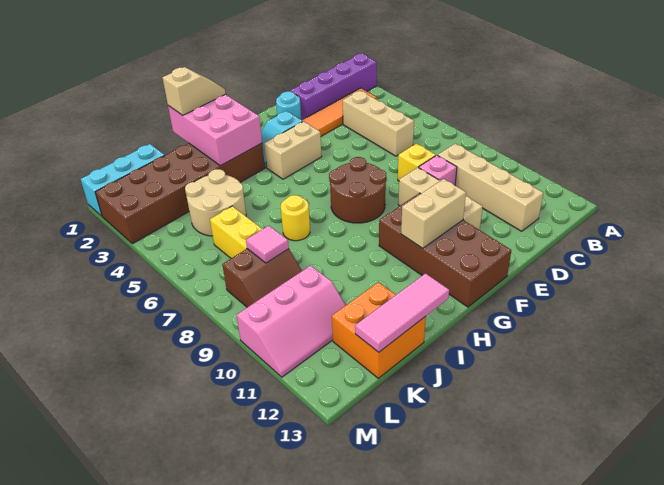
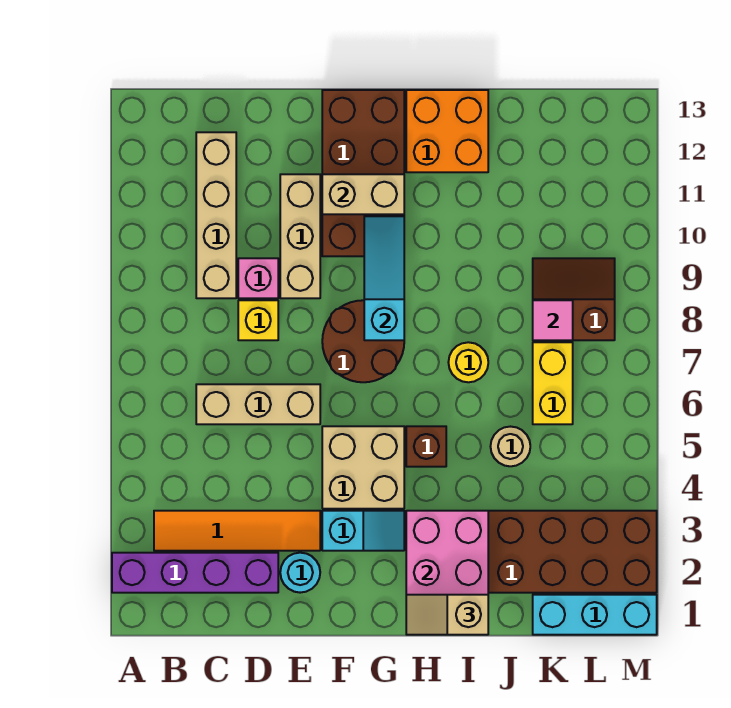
tan 1x3 brick [343,91,414,156] -> tan 1x3 brick turned to [196,384,320,424]
tan 1x2 brick [264,122,322,179] -> tan 2x2 brick [322,426,404,509]
none -> cyan 1x3 slope [364,216,404,340]
none -> brown 1x1 brick [406,426,446,467]
pink 1x3 tile [355,273,449,352] -> none
tan 2x2 round brick [185,169,246,236] -> tan 1x1 round brick [491,427,530,466]
orange 2x2 brick [332,282,426,378] -> orange 2x2 brick moved to [406,90,488,172]
pink 2x3 slope [236,266,346,377] -> none

